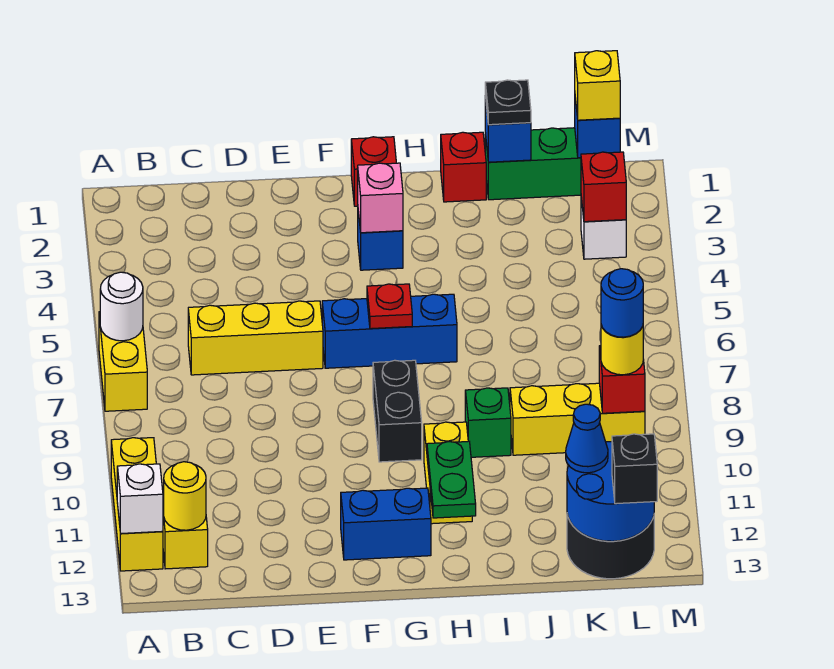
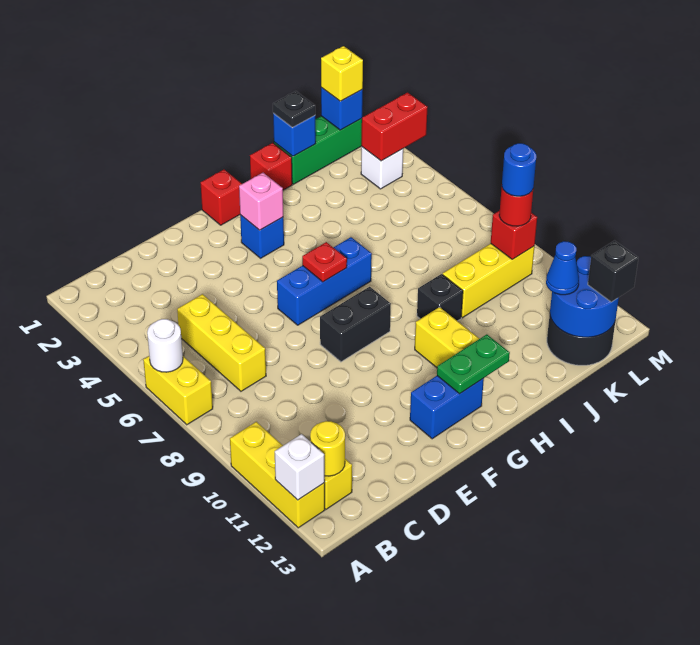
yellow 1x3 brick [188,301,323,375] -> yellow 1x3 brick turned to [177,294,266,391]
black 1x2 brick [373,360,422,462] -> black 1x2 brick turned to [320,287,391,362]
green 1x2 plate [427,441,476,518] -> green 1x2 plate turned to [437,334,510,394]
green 1x1 brick [465,388,511,457] -> black 1x1 brick [417,274,463,321]
red 1x1 brick [581,152,626,222] -> red 1x2 brick [362,93,427,161]
yellow 1x1 round brick [601,325,643,375] -> red 1x1 round brick [499,188,533,226]

